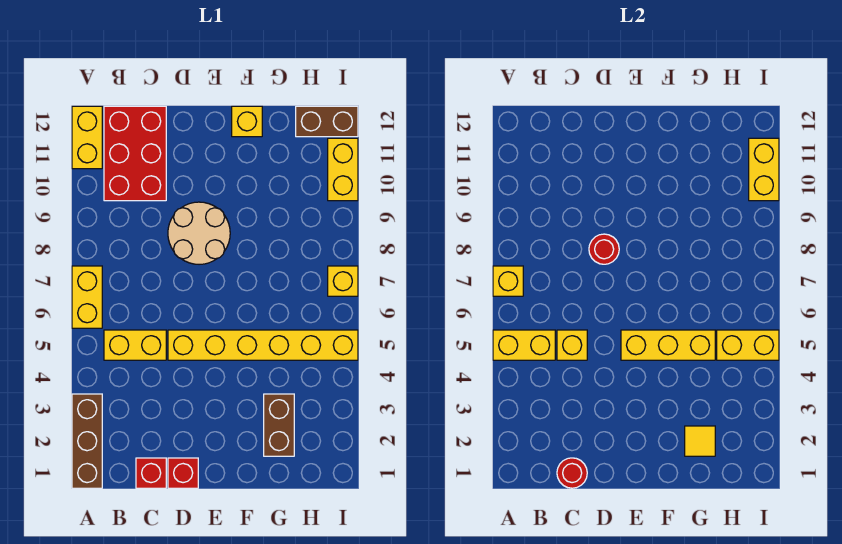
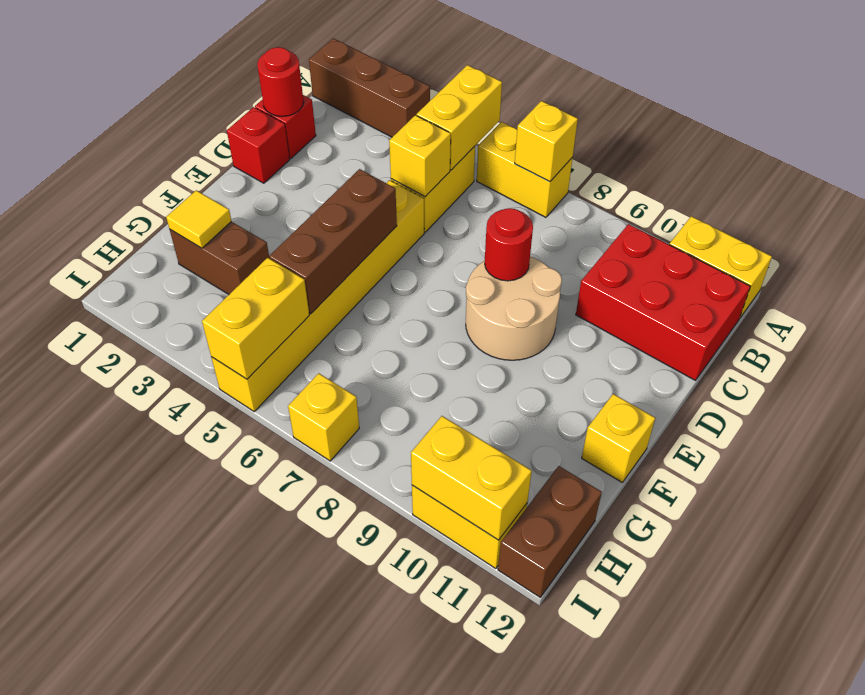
yellow 1x3 brick [621,330,715,360] -> brown 1x3 brick [269,169,397,314]

